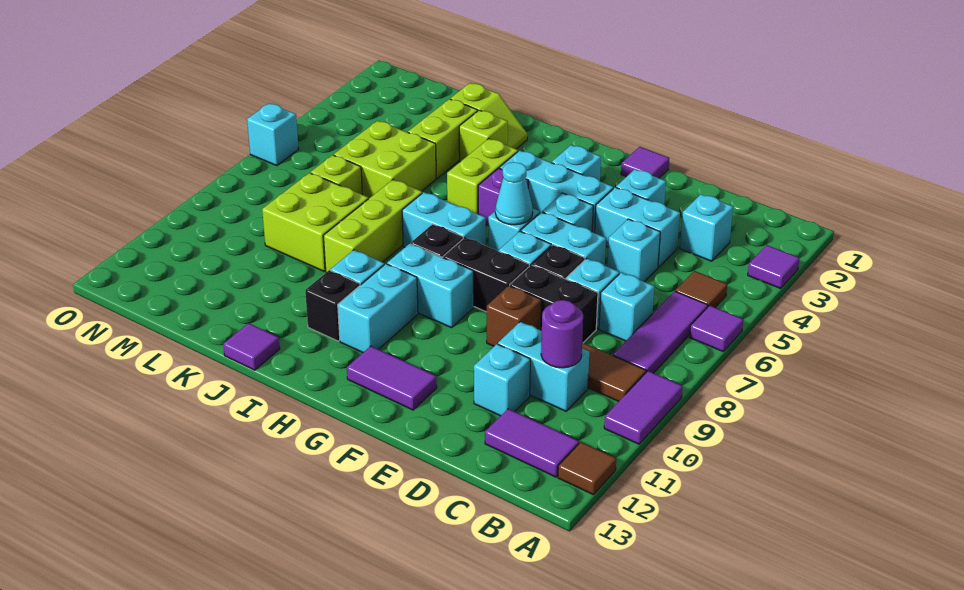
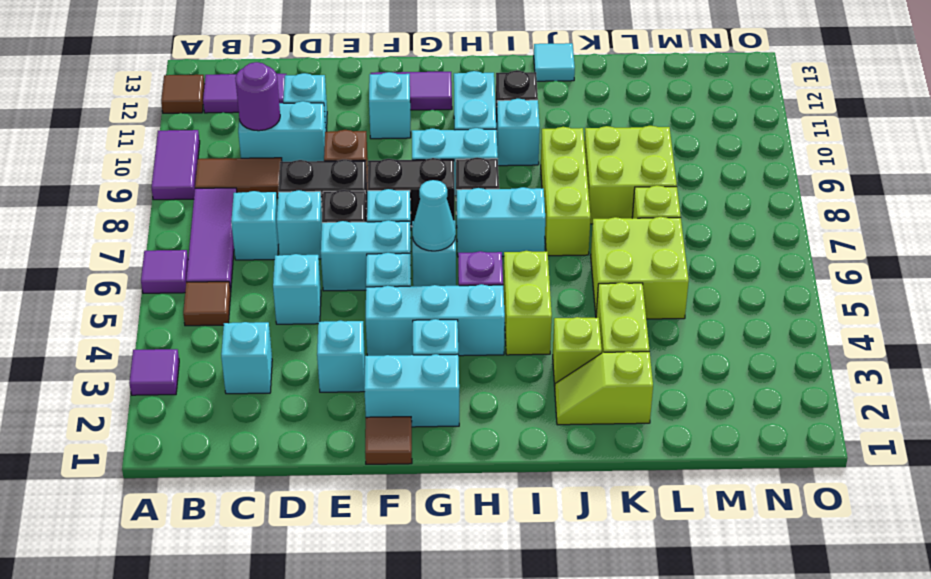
cyan 1x2 brick [595,187,680,267] -> cyan 1x2 brick moved to [364,354,459,427]
purple 1x1 tile [621,147,669,178] -> brown 1x1 tile [365,417,412,464]
purple 1x1 tile [223,323,280,370] -> cyan 1x1 tile [534,43,575,81]
cyan 1x1 brick [247,103,299,166] -> cyan 1x1 brick moved to [369,72,411,139]

